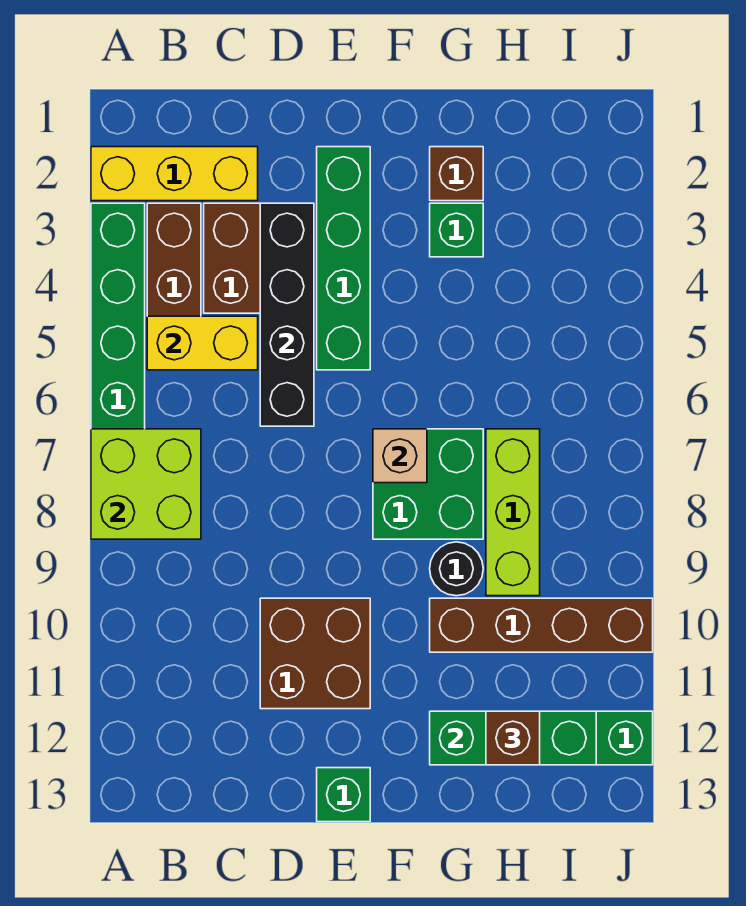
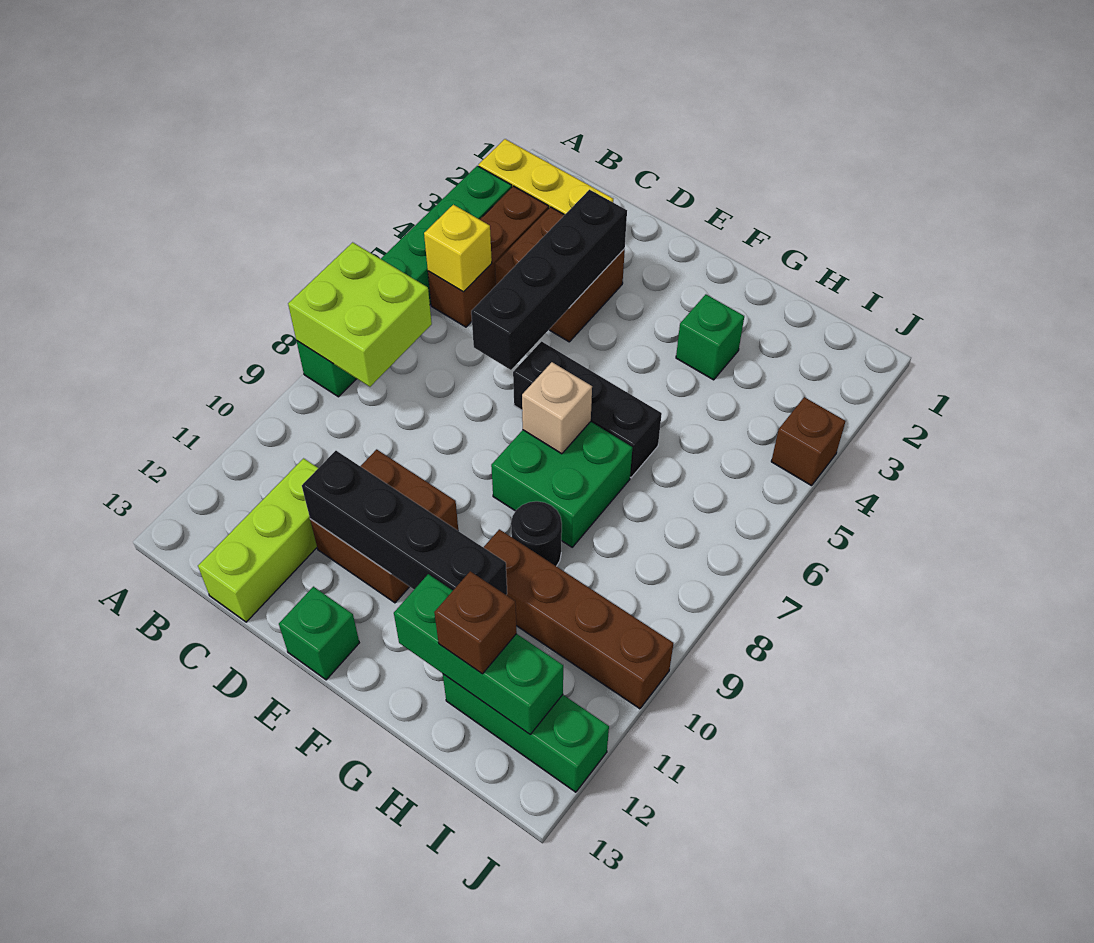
yellow 1x2 brick [147,316,258,370] -> yellow 1x1 brick [424,205,492,292]
none -> black 1x4 brick [302,451,507,595]
green 1x4 brick [317,147,370,370] -> none
none -> black 1x3 brick [513,341,662,477]
brown 1x1 brick [430,147,483,201] -> brown 1x1 brick moved to [771,397,846,486]
lime 1x3 brick [486,429,540,596] -> lime 1x3 brick moved to [198,458,318,622]

